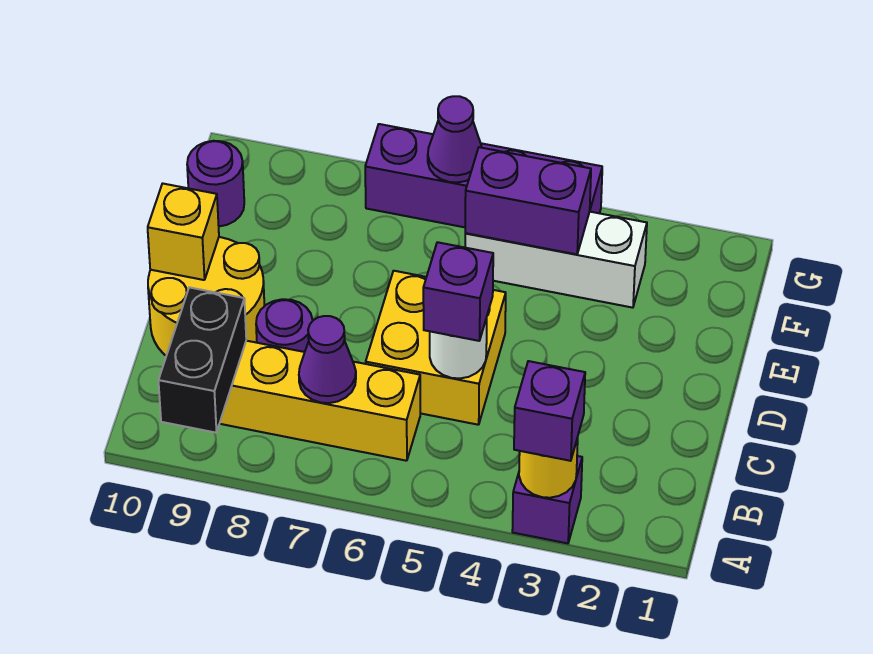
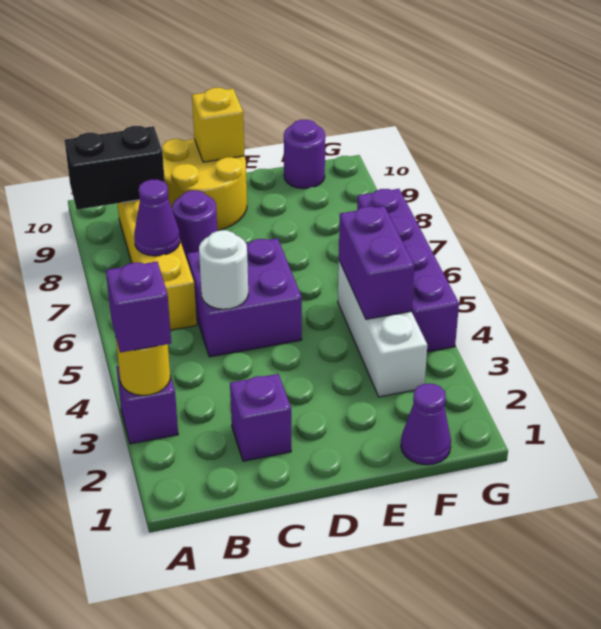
yellow 2x2 brick [366,271,506,425] -> purple 2x2 brick [187,238,302,357]
purple 1x1 brick [423,242,493,341] -> purple 1x1 brick moved to [230,374,291,461]
purple 1x1 cone [428,96,482,182] -> purple 1x1 cone moved to [401,384,451,465]

